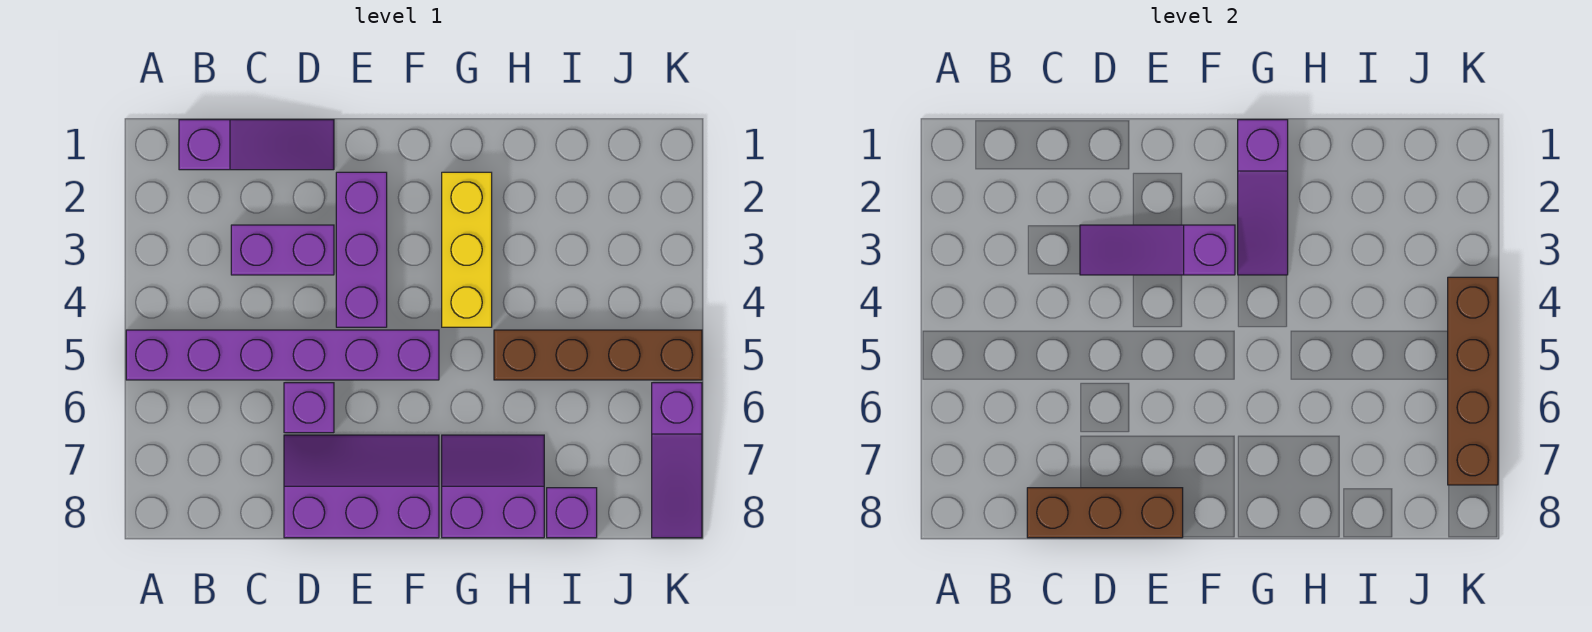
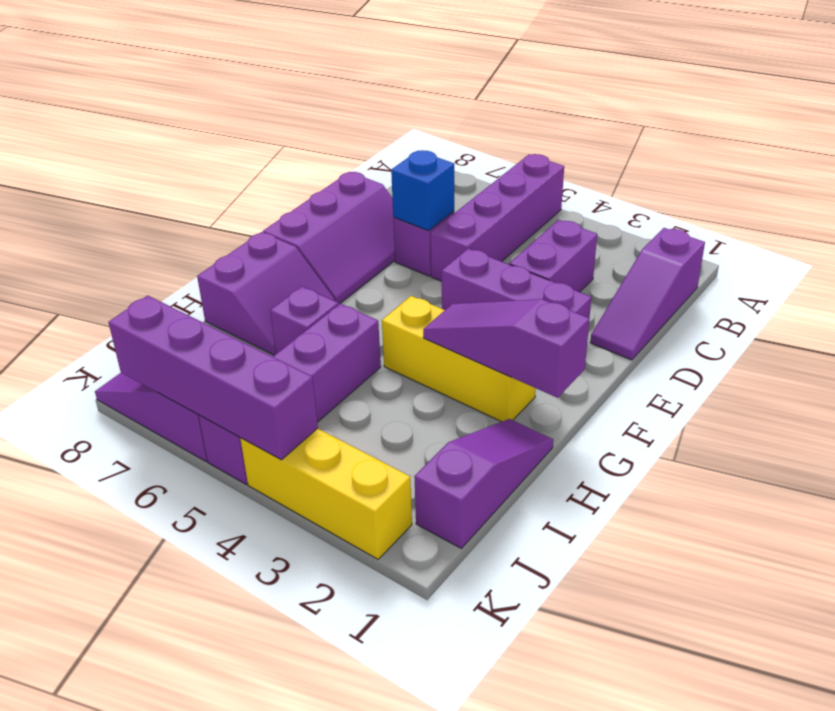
purple 1x6 brick [126,330,439,380] -> purple 1x4 brick [431,154,564,281]
brown 1x3 brick [1027,488,1183,538] -> none
purple 1x3 slope [1080,225,1235,275] -> purple 1x3 slope moved to [414,419,553,549]
none -> blue 1x1 brick [391,150,454,231]
brown 1x4 brick [494,330,702,380] -> purple 1x4 brick [199,303,381,484]
purple 1x1 brick [547,488,597,538] -> purple 1x1 brick moved to [270,286,338,354]
none -> yellow 1x3 brick [240,428,412,559]
brown 1x4 brick [1448,277,1498,485] -> purple 1x4 brick [108,295,318,460]

